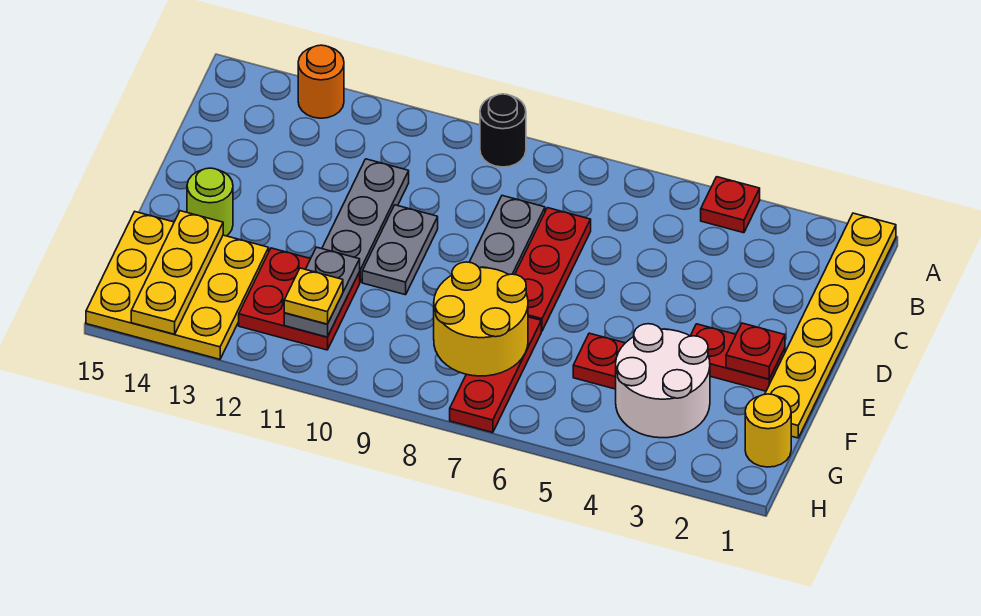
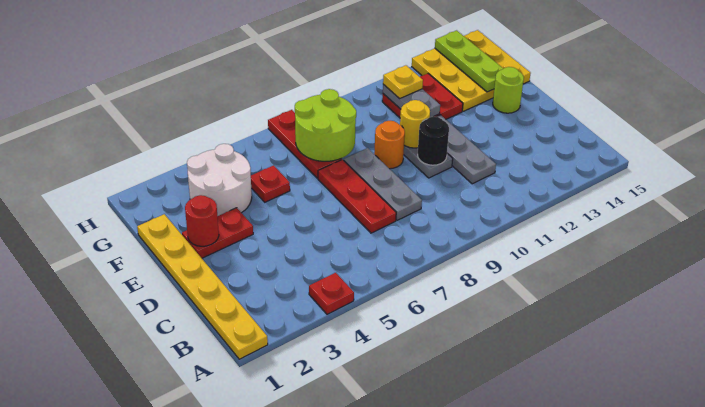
black 1x1 round brick [480,94,526,167] -> black 1x1 round brick moved to [418,117,449,165]
orange 1x1 round brick [298,45,344,118] -> orange 1x1 round brick moved to [374,121,405,169]
red 1x1 plate [726,323,785,379] -> red 1x1 round brick [185,195,219,246]
yellow 2x2 round brick [434,262,528,376] -> lime 2x2 round brick [295,89,356,161]
yellow 1x3 plate [131,211,223,334] -> lime 1x3 plate [435,30,503,92]
yellow 1x1 round brick [745,394,791,467] -> yellow 1x1 round brick moved to [400,100,430,148]

